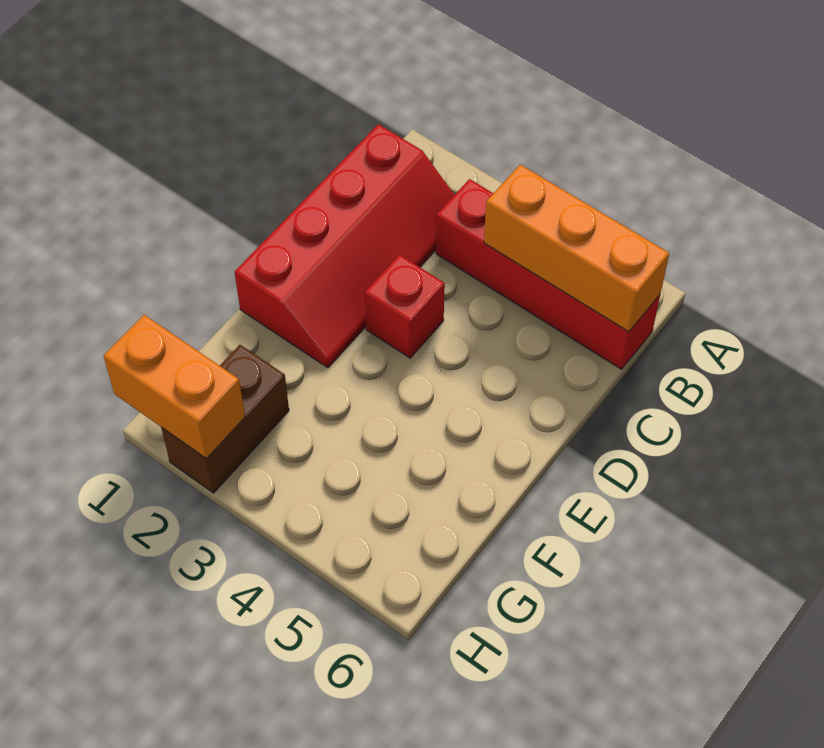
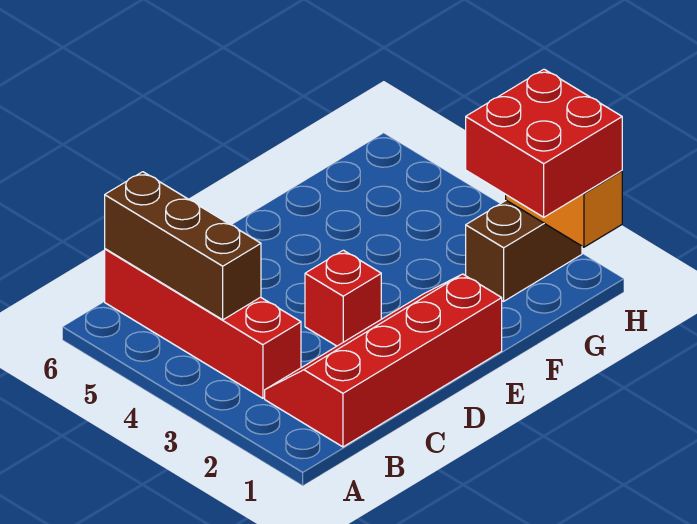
orange 1x3 brick [484,165,669,332] -> brown 1x3 brick [105,172,261,320]
none -> red 2x2 brick [466,69,622,217]

